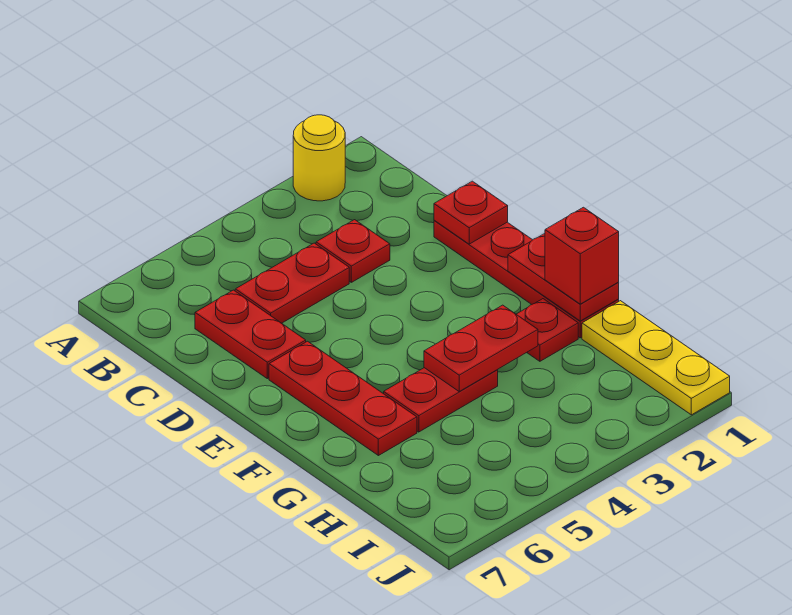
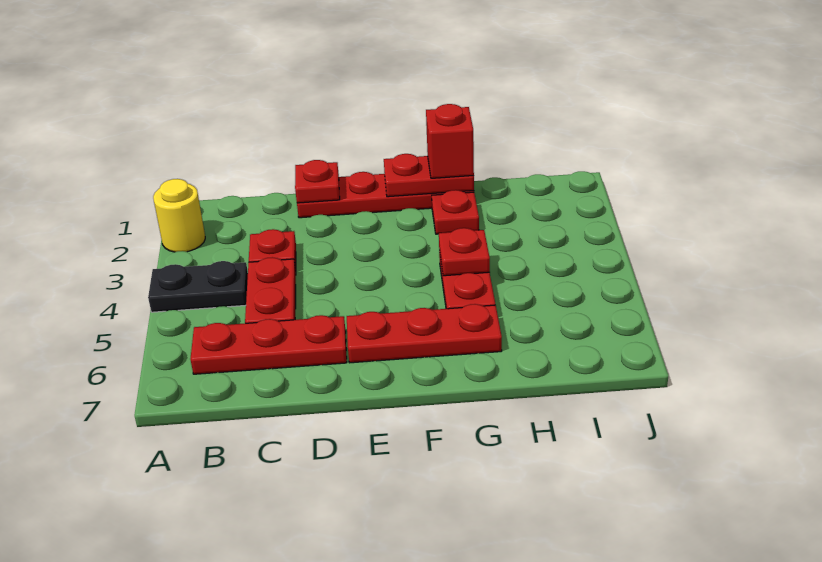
none -> black 1x2 plate [148,261,248,312]
red 1x2 plate [195,290,306,379] -> red 1x3 plate [190,315,347,374]
red 1x2 plate [424,305,538,391] -> red 1x1 plate [439,228,490,276]
yellow 1x3 plate [582,301,730,415] -> none

